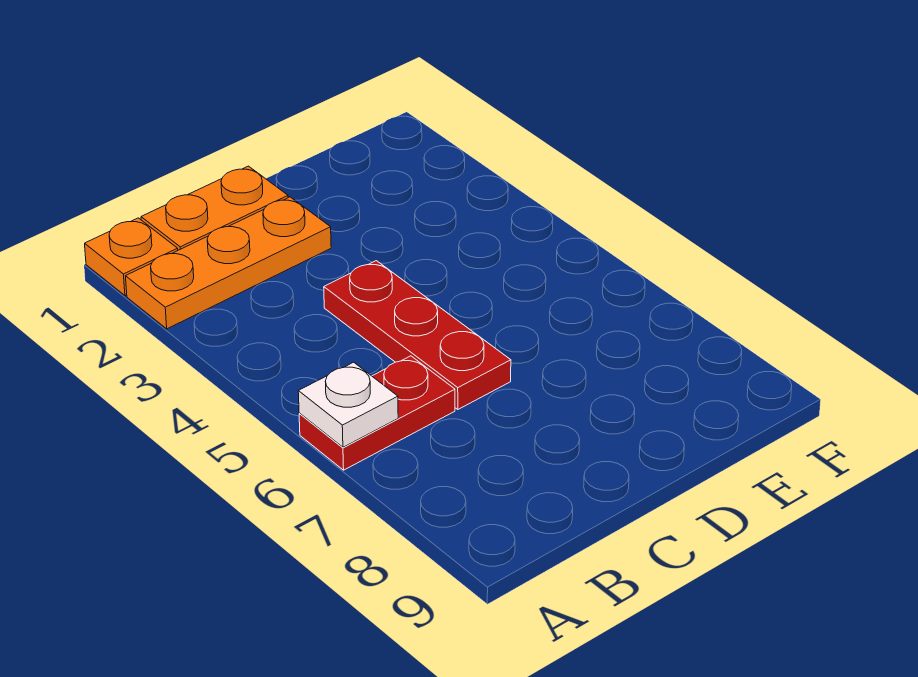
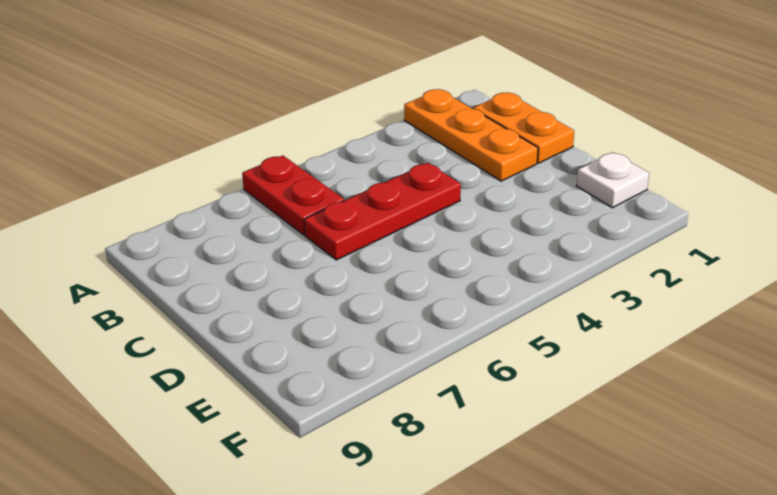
orange 1x1 plate [85,218,178,296] -> none
white 1x1 plate [298,362,398,447] -> white 1x1 plate moved to [577,152,649,208]

